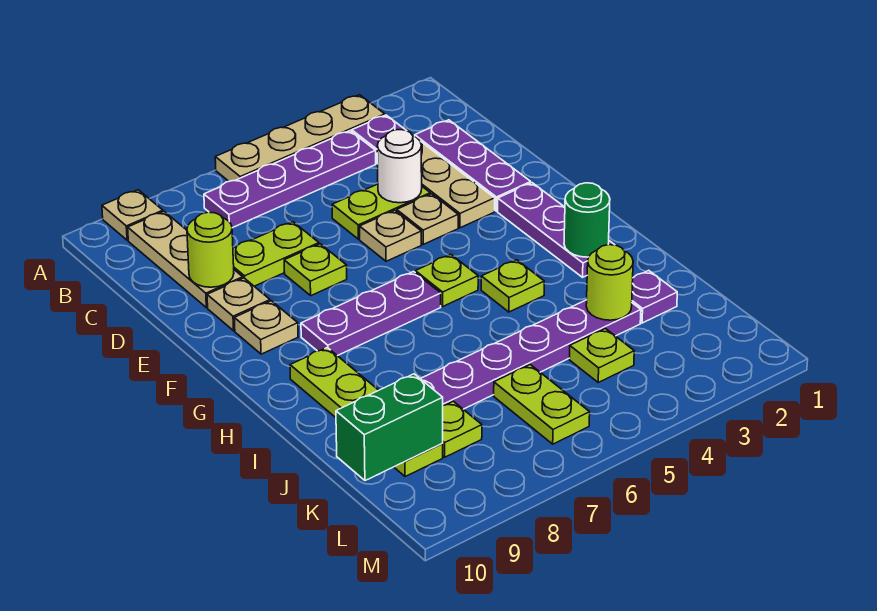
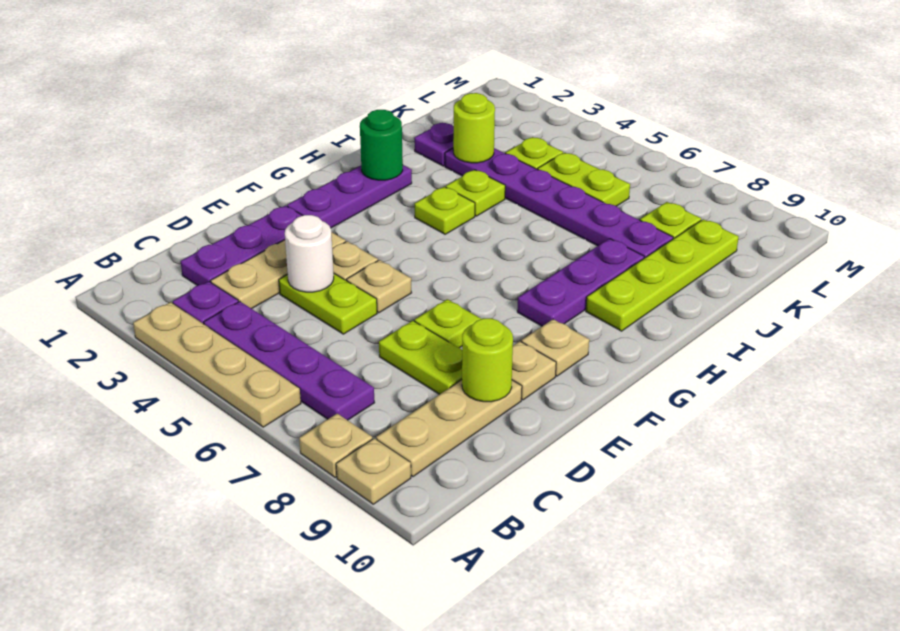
none -> tan 1x1 plate [299,413,372,477]
lime 1x1 plate [415,255,478,306] -> lime 1x1 plate moved to [446,170,505,216]
purple 1x3 plate [301,272,441,356] -> purple 1x3 plate turned to [517,239,644,326]
lime 1x2 plate [494,365,590,444] -> lime 1x2 plate turned to [538,153,630,206]
green 1x2 brick [336,374,443,481] -> none

